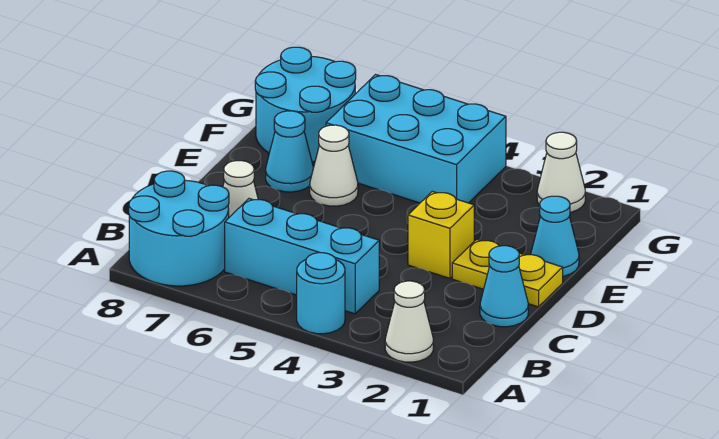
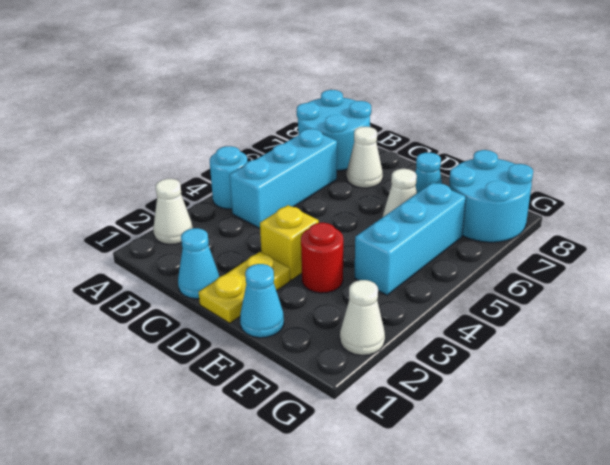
none -> red 1x1 round brick [301,223,343,293]
cyan 2x3 brick [326,75,506,203] -> cyan 1x3 brick [355,182,466,295]

